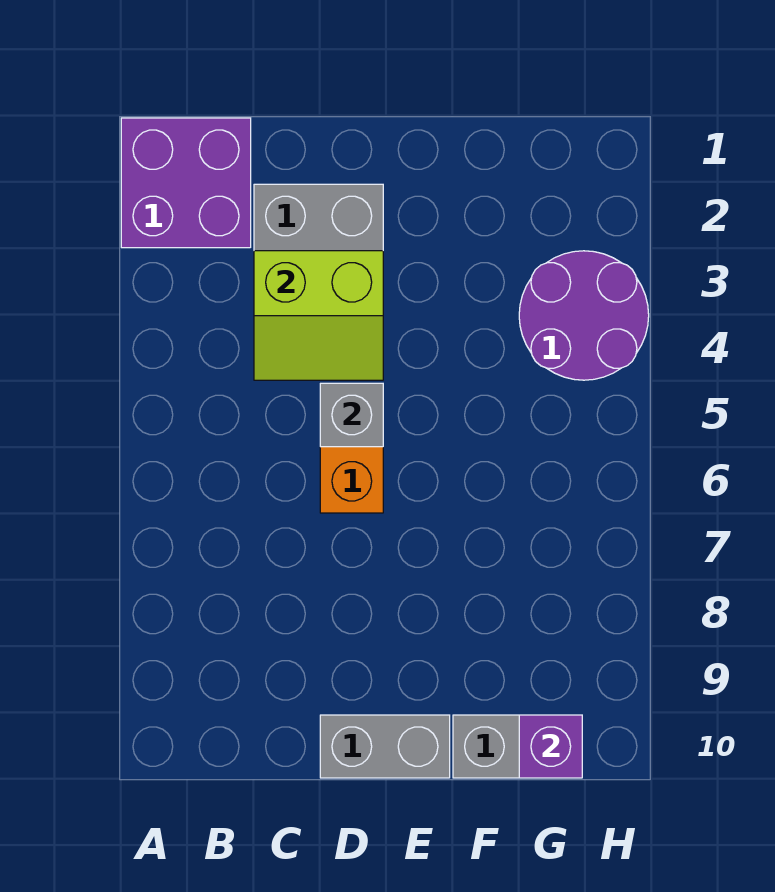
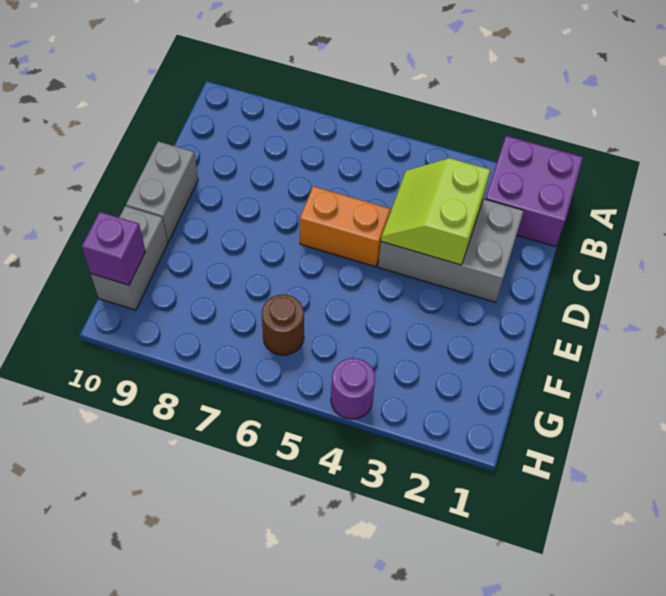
grey 1x1 brick [320,383,383,447] -> none
purple 2x2 round brick [519,251,649,380] -> purple 1x1 round brick [331,358,375,419]
none -> brown 1x1 round brick [262,295,304,355]

